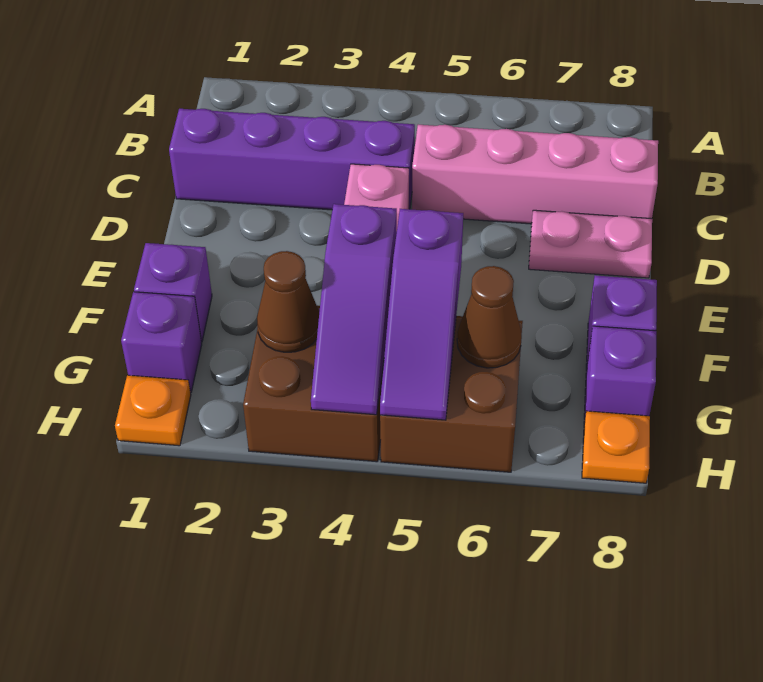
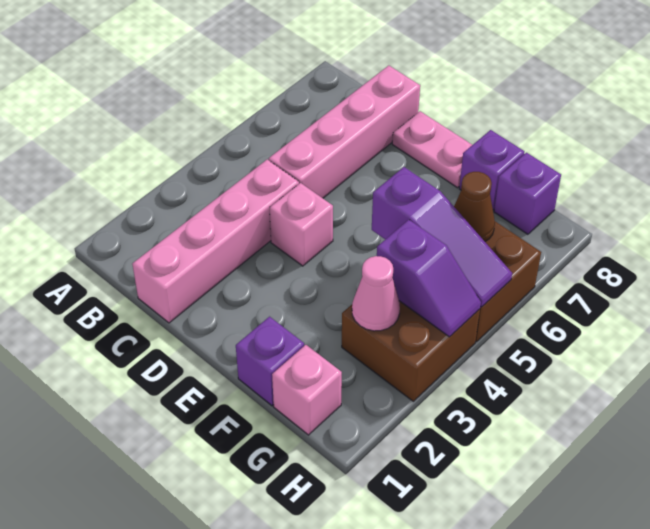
purple 1x4 brick [169,109,415,210] -> pink 1x4 brick [132,159,299,323]
pink 1x2 plate [529,210,652,278] -> pink 1x2 plate turned to [392,111,472,188]
purple 1x3 slope [311,204,397,415] -> purple 1x2 slope [377,220,481,337]
purple 1x1 brick [121,292,202,393] -> pink 1x1 brick [272,345,342,435]
brown 1x1 cone [257,251,319,352] -> pink 1x1 cone [352,256,400,331]
orange 1x1 plate [115,375,191,446] -> none
orange 1x1 plate [582,411,650,483] -> none

